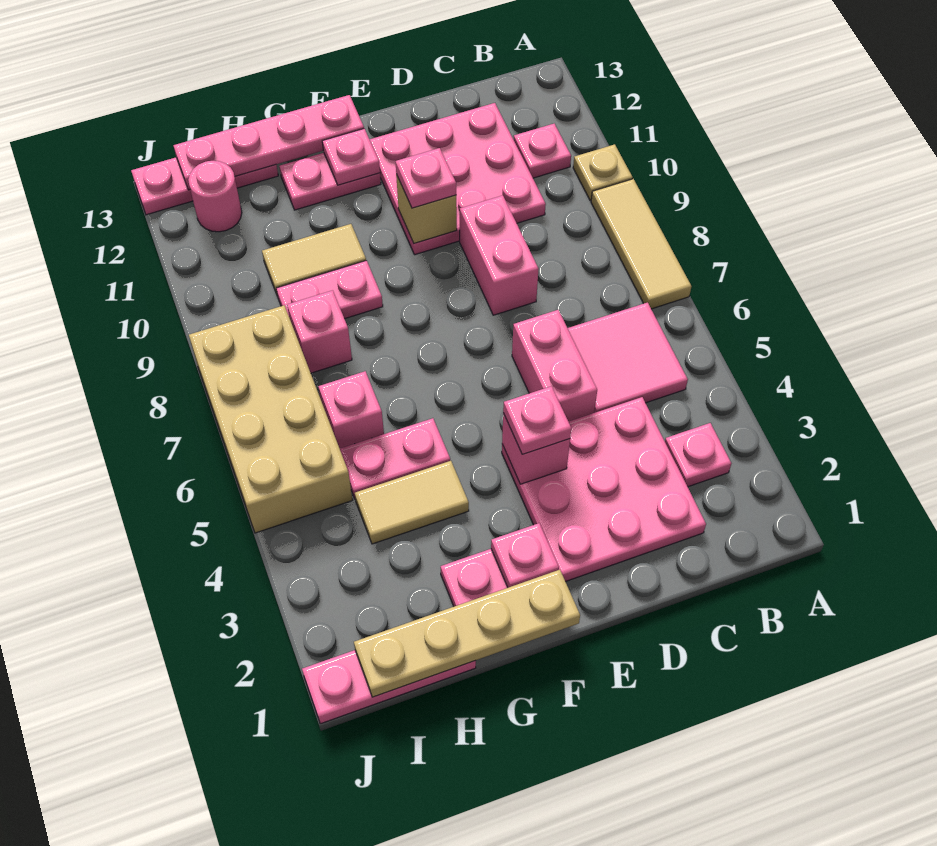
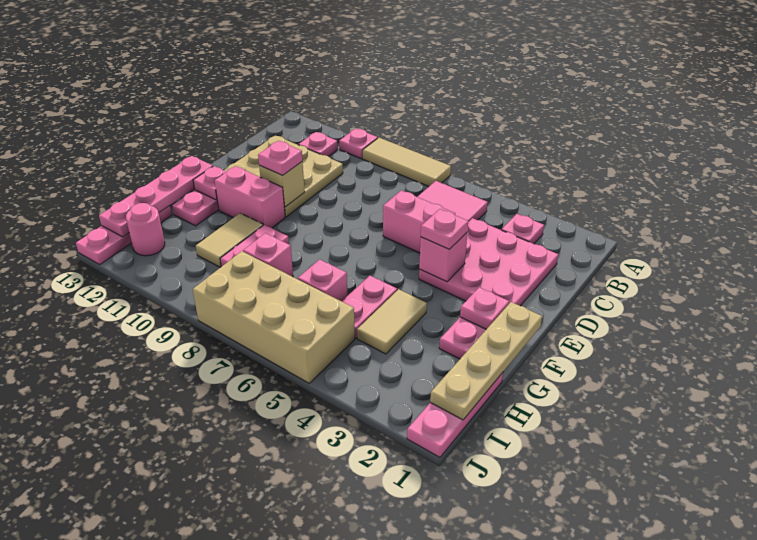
tan 1x1 plate [573,144,633,201] -> pink 1x1 plate [339,129,378,159]
pink 3x3 plate [370,103,546,255] -> tan 3x3 plate [224,136,343,217]
pink 1x2 brick [460,195,539,315] -> pink 1x2 brick moved to [215,166,285,228]

